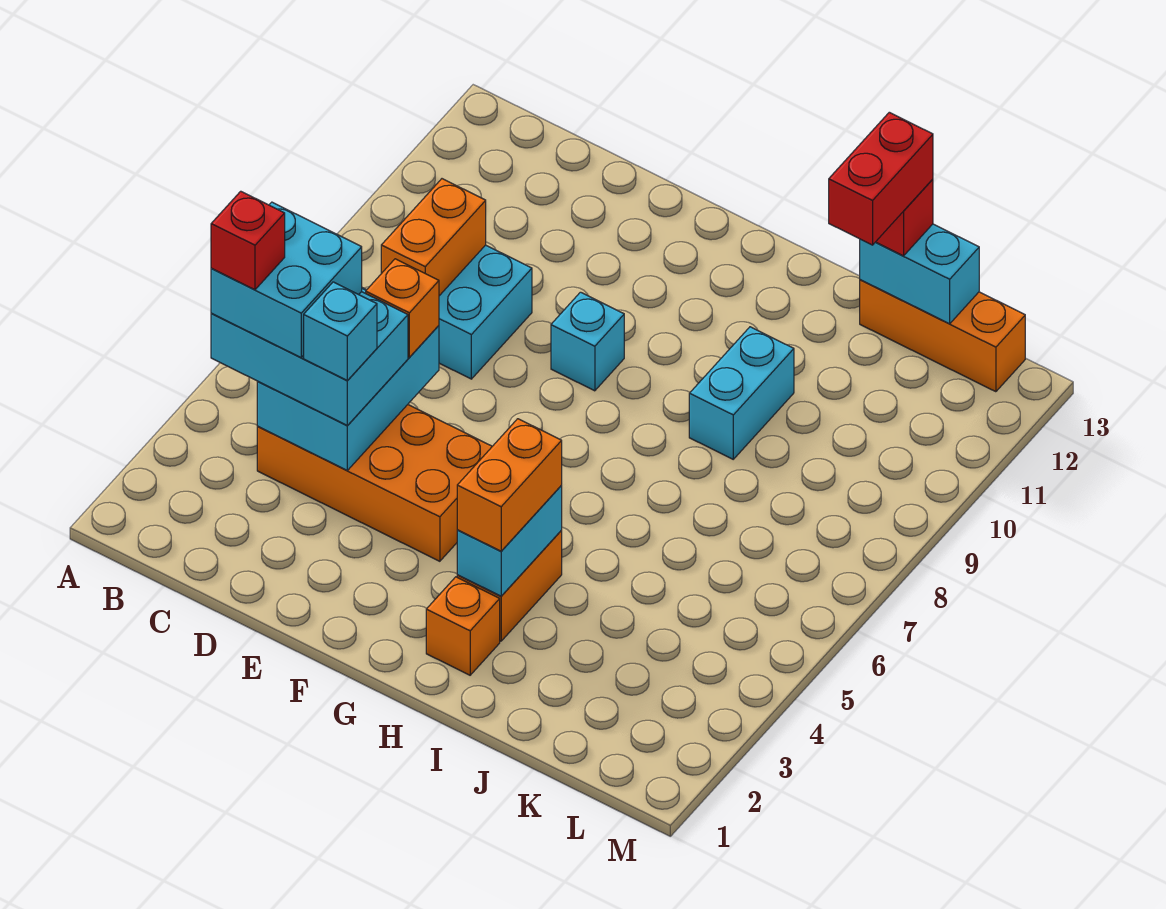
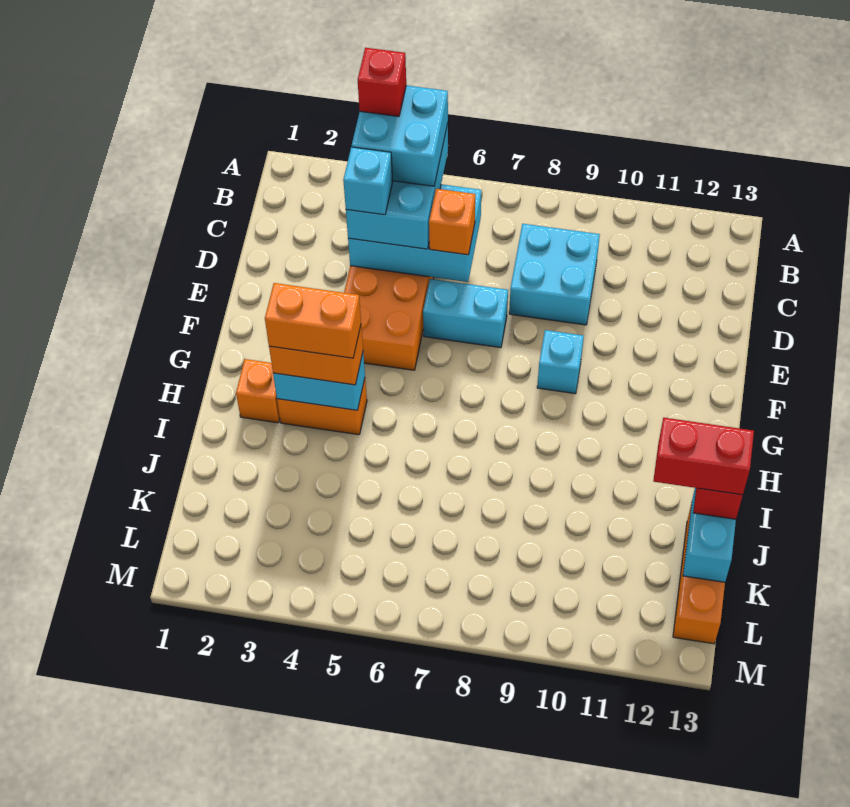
orange 1x2 brick [381,179,486,296] -> orange 1x2 brick moved to [265,283,361,358]
cyan 1x2 brick [689,327,794,459] -> cyan 1x2 brick moved to [423,279,508,348]

